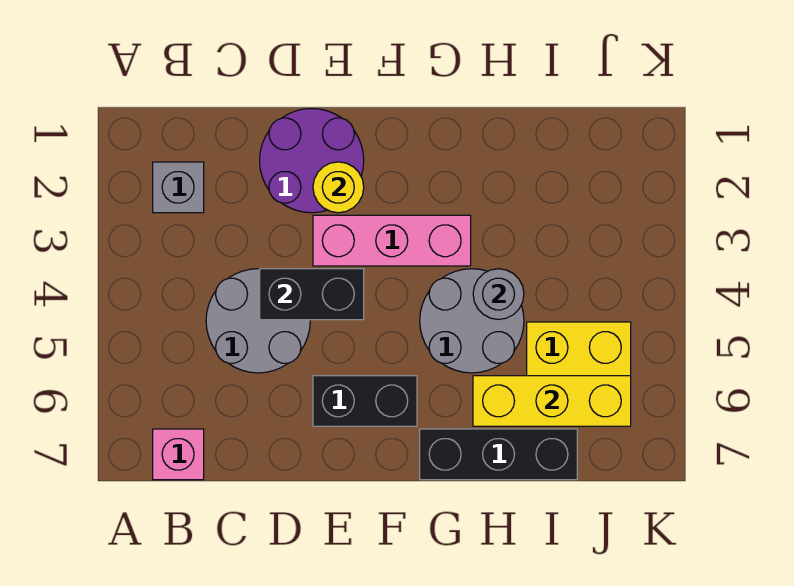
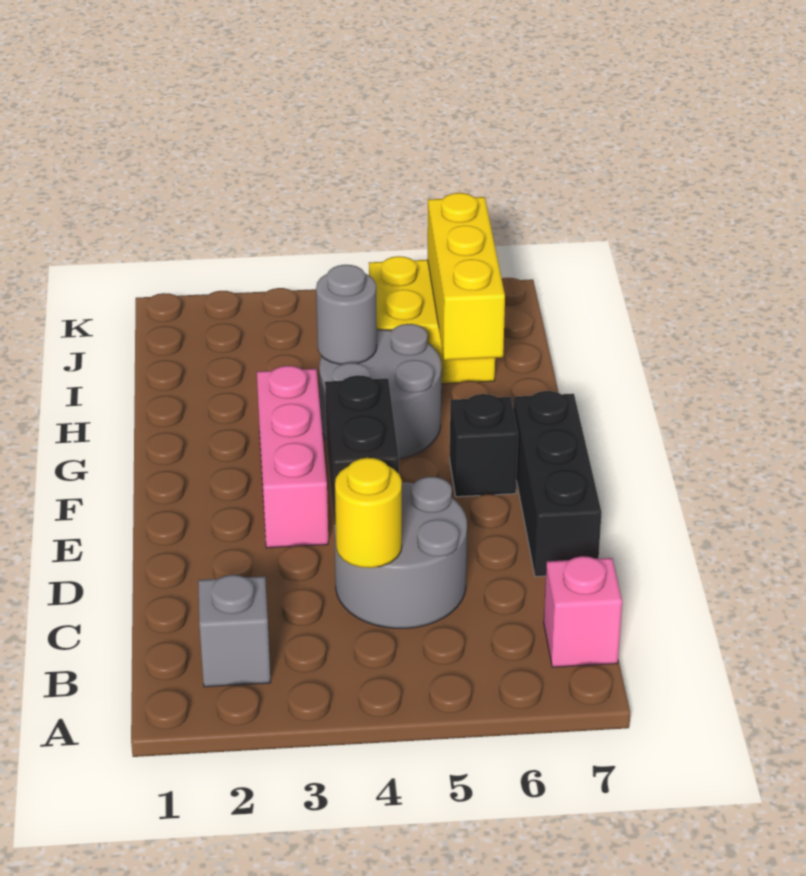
purple 2x2 round brick [260,109,364,213] -> none
yellow 1x1 round brick [313,162,364,213] -> yellow 1x1 round brick moved to [335,458,402,568]
black 1x2 brick [313,376,417,426] -> black 1x1 brick [450,394,518,497]
black 1x3 brick [420,429,577,480] -> black 1x3 brick moved to [513,391,602,577]

